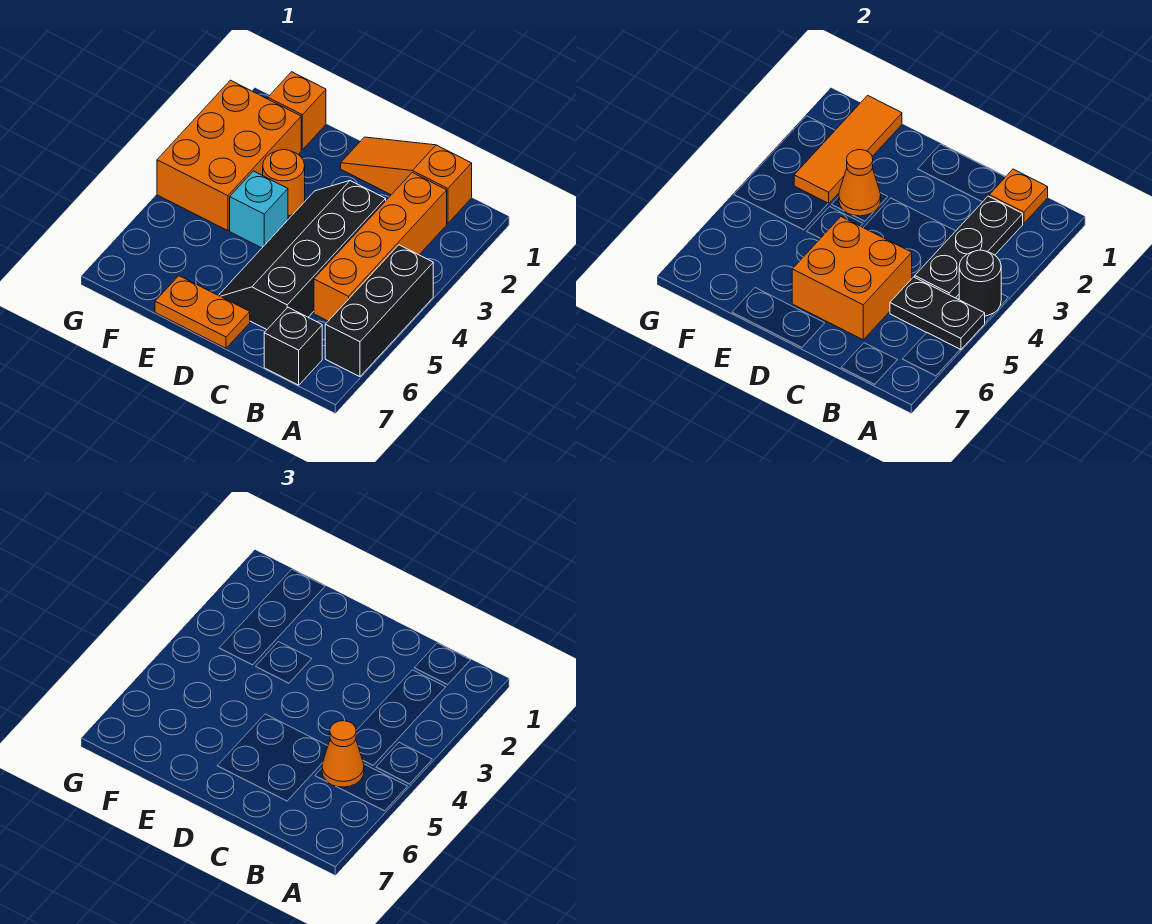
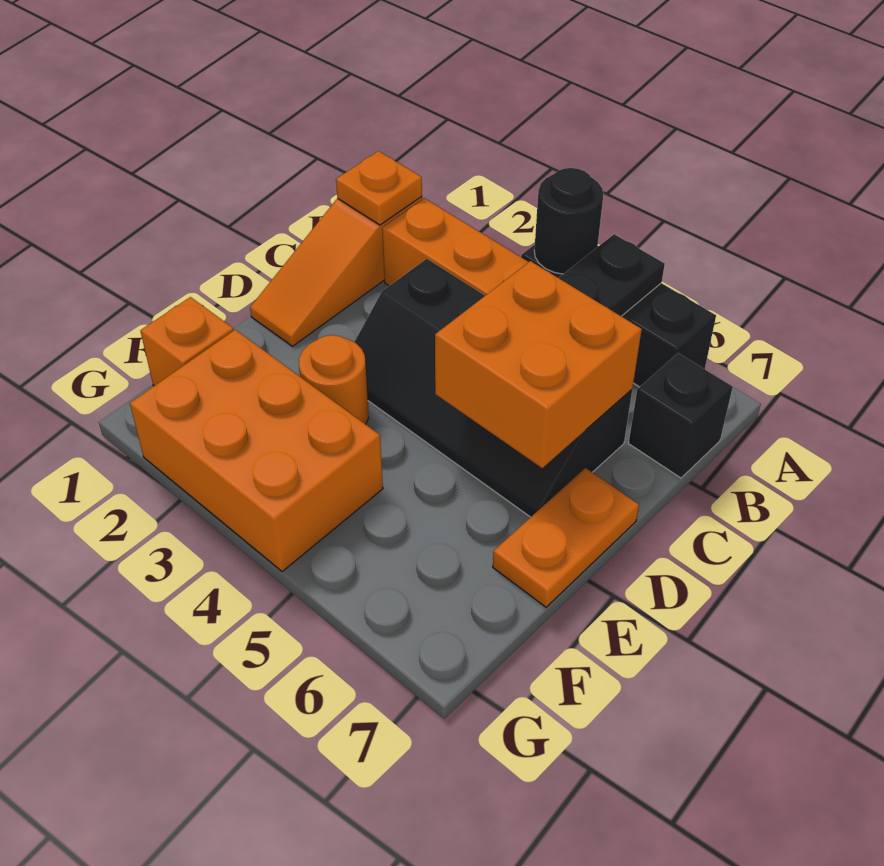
black 1x3 plate [915,196,1023,298] -> none
orange 1x1 cone [322,721,364,787] -> none
orange 1x1 cone [839,150,881,216] -> none
cyan 1x1 brick [230,171,288,248] -> none
orange 1x3 tile [794,95,902,204] -> none

